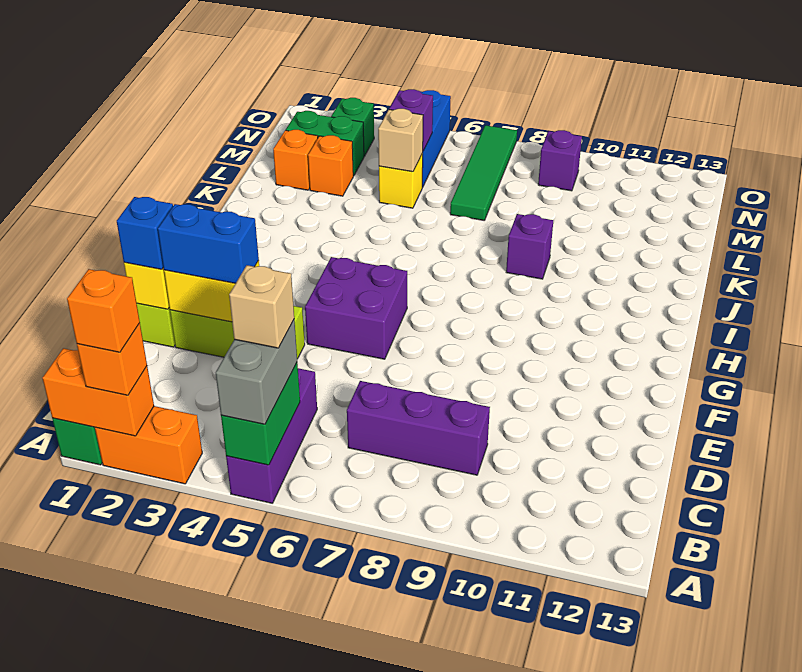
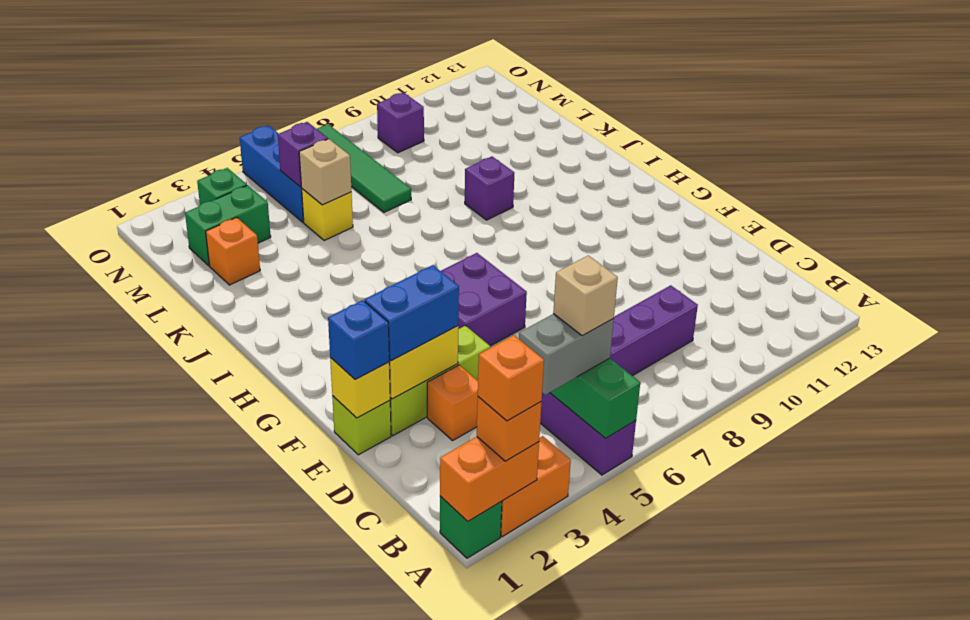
grey 1x2 brick [216,320,297,424] -> grey 1x2 brick turned to [519,314,614,395]
orange 1x1 brick [308,135,353,196] -> orange 1x1 brick moved to [427,365,478,441]

